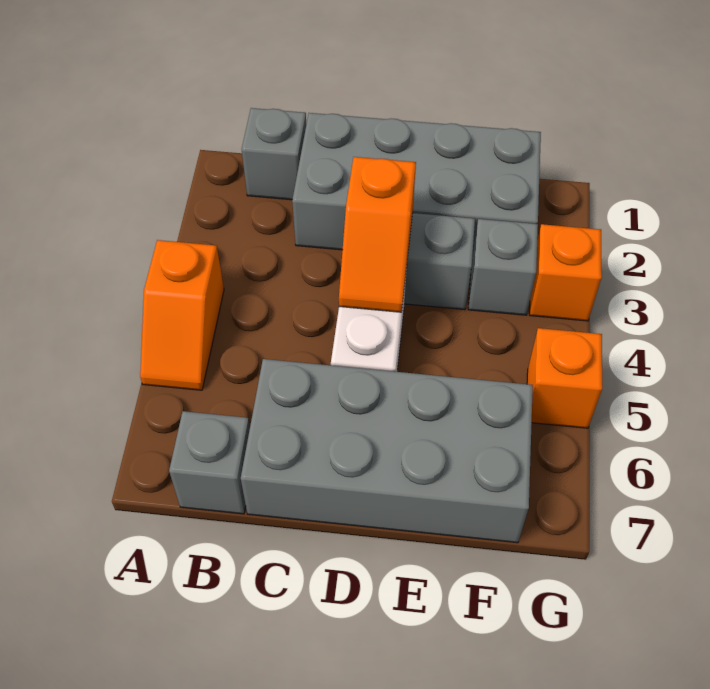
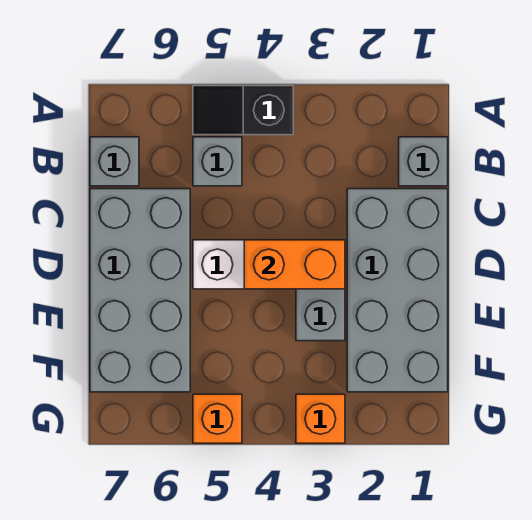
orange 1x2 slope [140,240,224,390] -> black 1x2 slope [193,86,293,135]
orange 1x2 slope [339,157,416,312] -> orange 1x2 brick [244,240,345,289]
grey 1x1 brick [468,219,538,315] -> grey 1x1 brick moved to [193,137,242,186]

